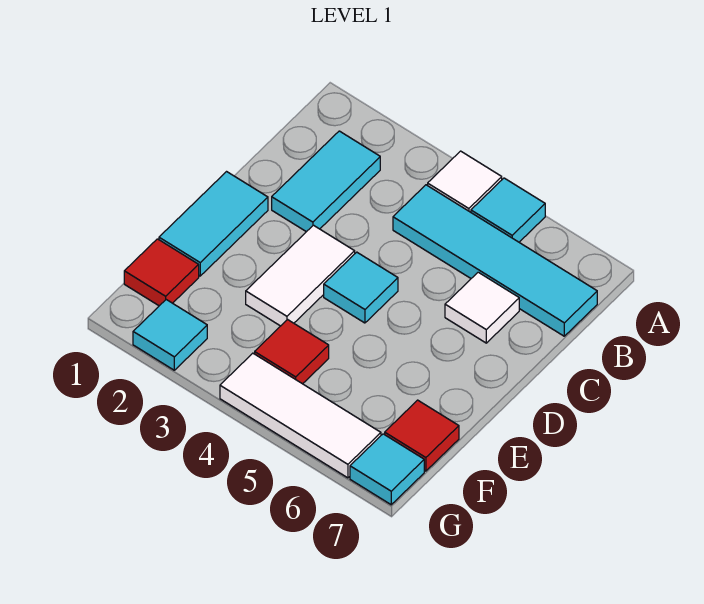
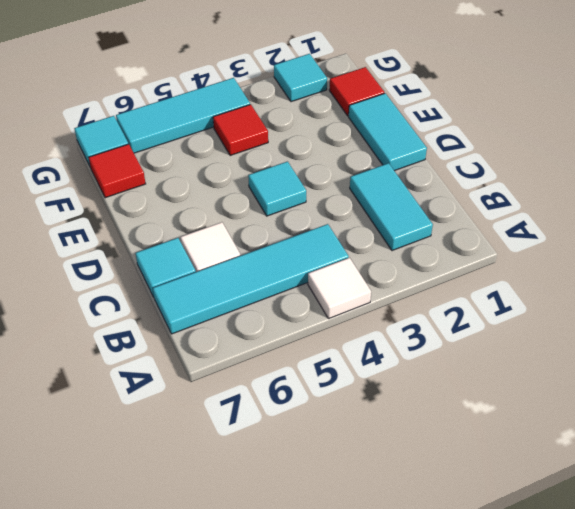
cyan 1x1 tile [471,178,545,242] -> cyan 1x1 tile moved to [136,238,196,297]
white 1x2 tile [246,225,355,326] -> none
white 1x3 tile [220,353,381,478] -> cyan 1x3 tile [116,78,250,153]

